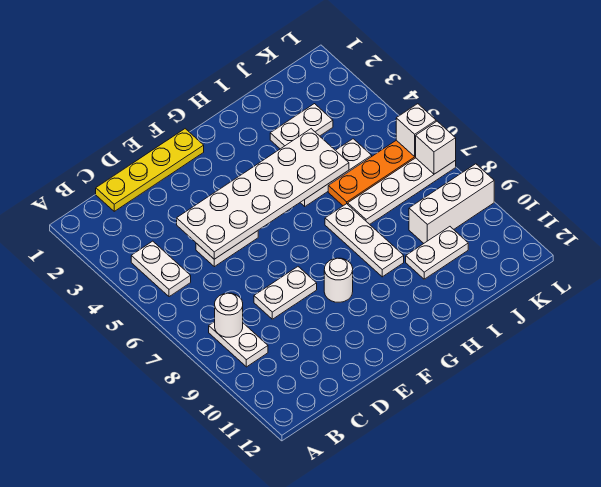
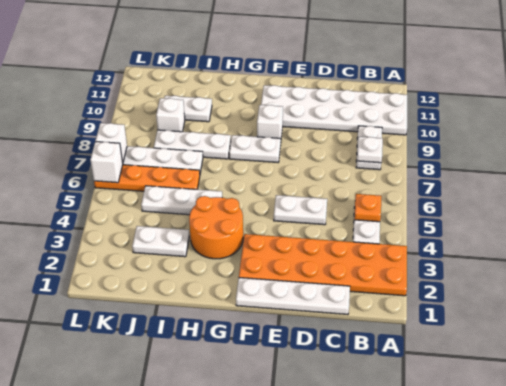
none -> orange 2x6 plate [239,234,407,296]
none -> orange 1x1 plate [354,194,381,222]
white 1x1 round brick [215,293,243,337] -> white 1x1 plate [357,137,383,163]
yellow 1x4 plate [96,129,204,211] -> white 1x4 plate [236,278,350,314]
white 2x6 plate [177,129,349,259] -> white 2x6 plate moved to [261,85,407,135]
white 1x2 plate [254,267,317,319] -> white 1x2 plate moved to [229,135,281,162]
white 1x1 round brick [324,258,353,302] -> white 1x1 brick [257,105,283,139]
none -> orange 2x2 round brick [189,196,243,259]
white 1x3 plate [325,204,404,277] -> white 1x3 plate turned to [154,130,231,159]
white 1x3 brick [409,164,494,243] -> white 1x1 brick [156,98,185,132]

